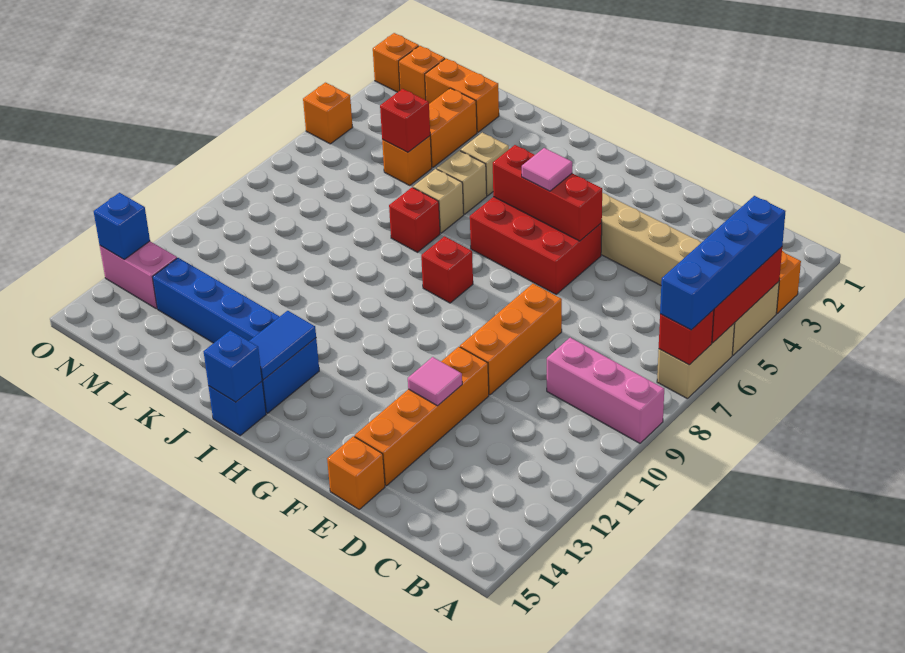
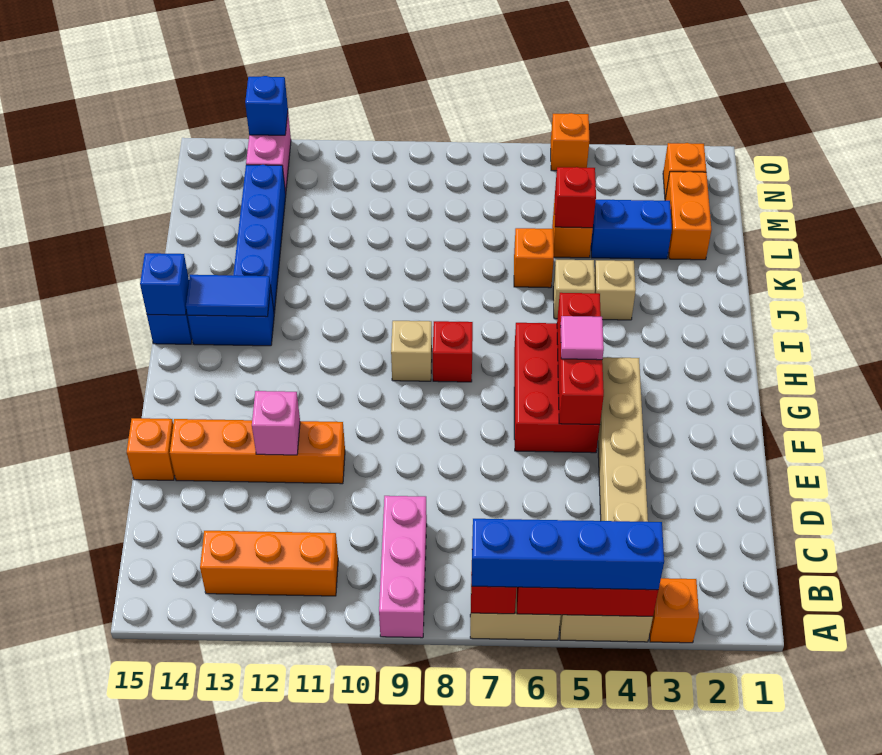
orange 1x3 brick [460,284,562,395] -> orange 1x3 brick moved to [200,531,338,596]
pink 1x1 tile [408,357,462,406] -> pink 1x1 brick [252,391,300,455]
tan 1x1 brick [413,169,464,233] -> tan 1x1 brick moved to [391,321,432,381]
red 1x1 brick [389,187,440,252] -> none
orange 1x2 brick [429,88,477,168] -> blue 1x2 brick [591,200,672,259]
orange 1x1 brick [373,33,419,92] -> orange 1x1 brick moved to [514,228,554,288]

